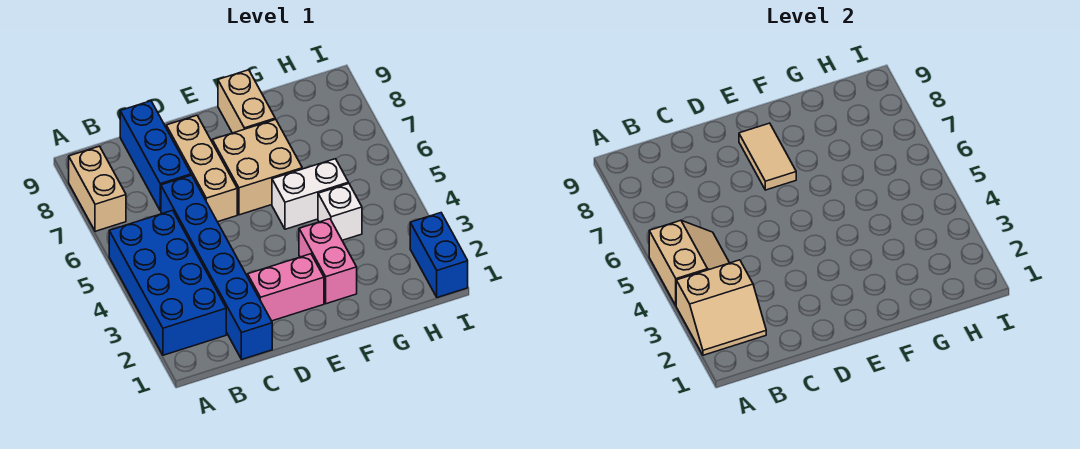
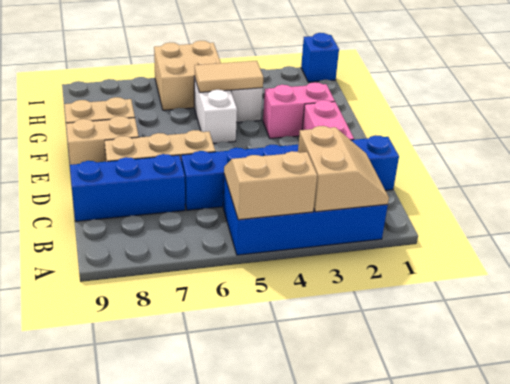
tan 1x2 brick [69,146,126,231] -> tan 1x2 brick moved to [66,116,139,165]
tan 2x2 brick [212,119,302,215] -> tan 2x2 brick moved to [154,41,221,110]
tan 1x2 tile [739,123,796,190] -> tan 1x2 tile moved to [195,61,263,93]
blue 1x2 brick [410,213,468,298] -> blue 1x1 brick [301,33,339,82]

